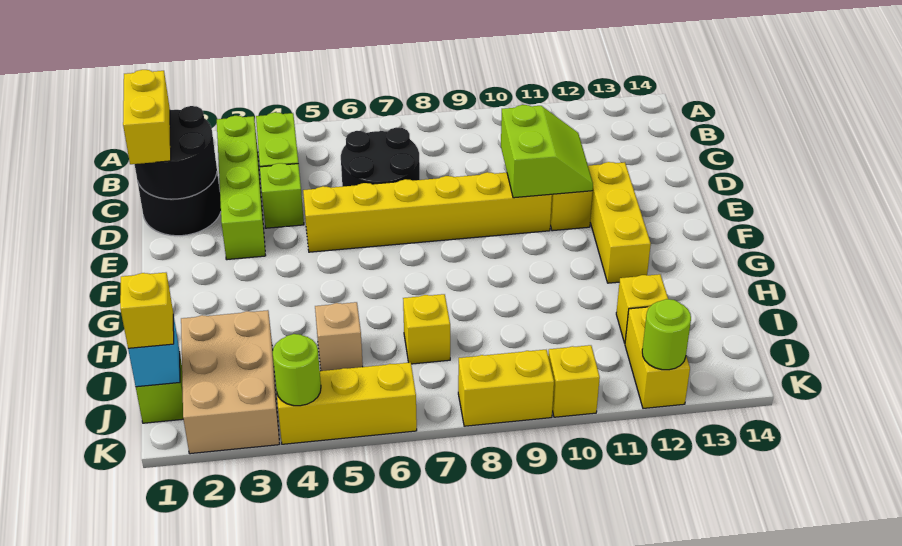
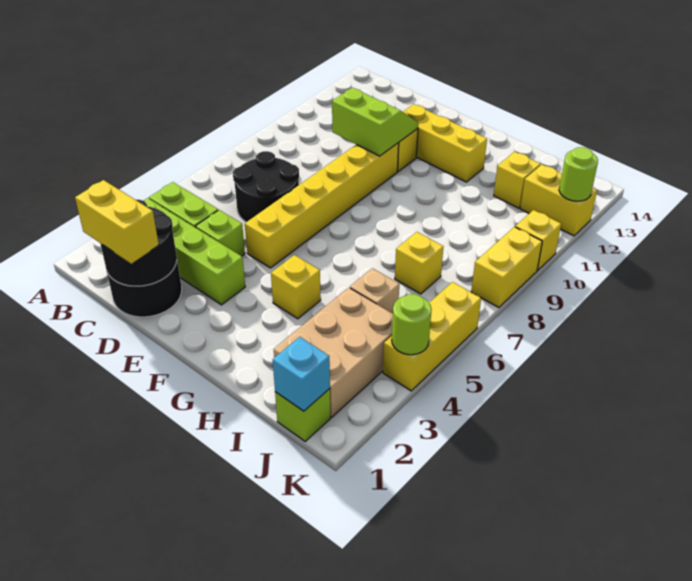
tan 2x3 brick [181,310,279,454] -> tan 2x3 brick turned to [274,288,393,417]
yellow 1x1 brick [120,273,174,348] -> yellow 1x1 brick moved to [271,255,321,319]

